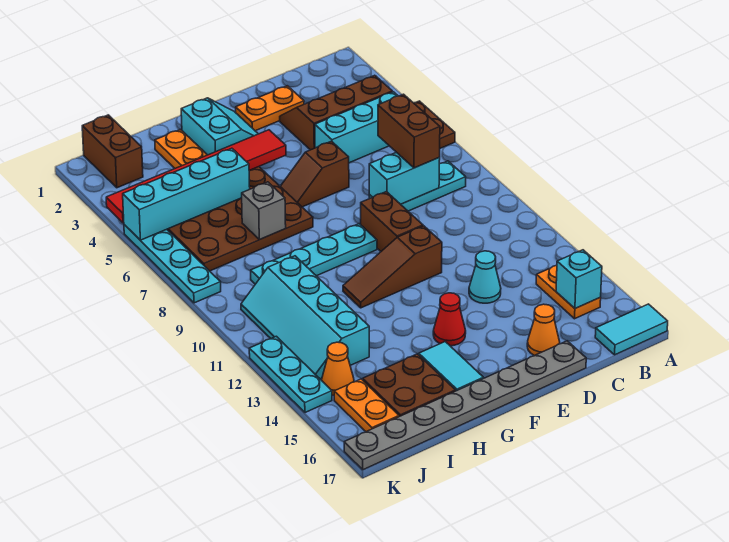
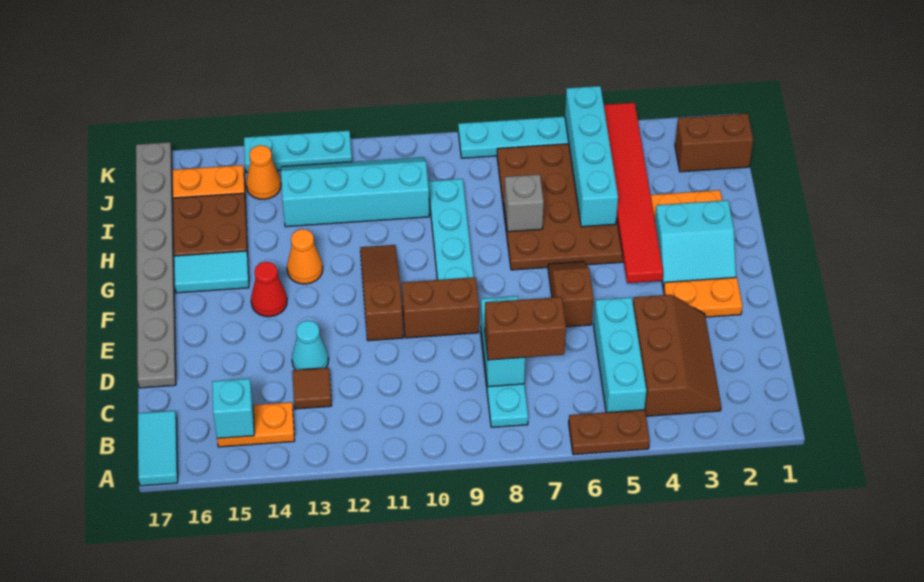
none -> brown 1x1 tile [292,368,331,409]
orange 1x2 plate [236,86,304,131] -> orange 1x2 plate turned to [663,277,742,317]
orange 1x1 cone [527,304,560,356] -> orange 1x1 cone moved to [287,229,323,284]

